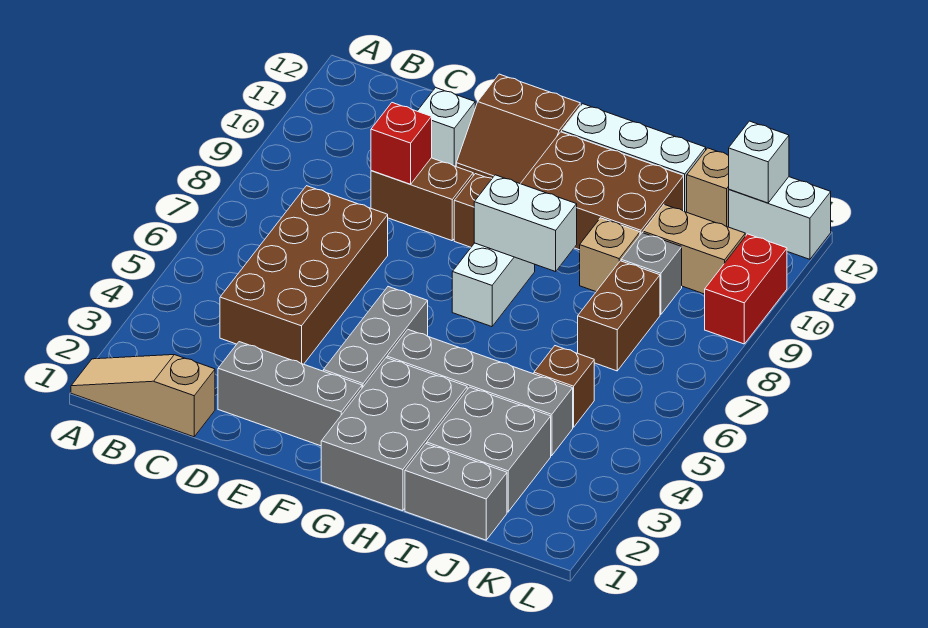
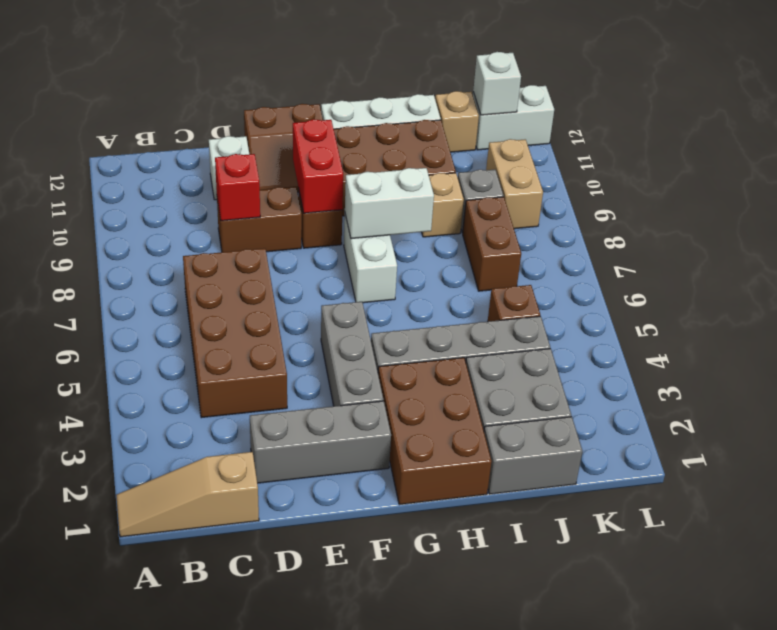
grey 2x3 brick [321,358,467,511] -> brown 2x3 brick [378,358,492,505]
tan 1x2 brick [643,205,745,294] -> tan 1x2 brick turned to [486,139,543,229]
red 1x2 brick [705,234,787,344] -> red 1x2 brick moved to [293,119,343,213]

